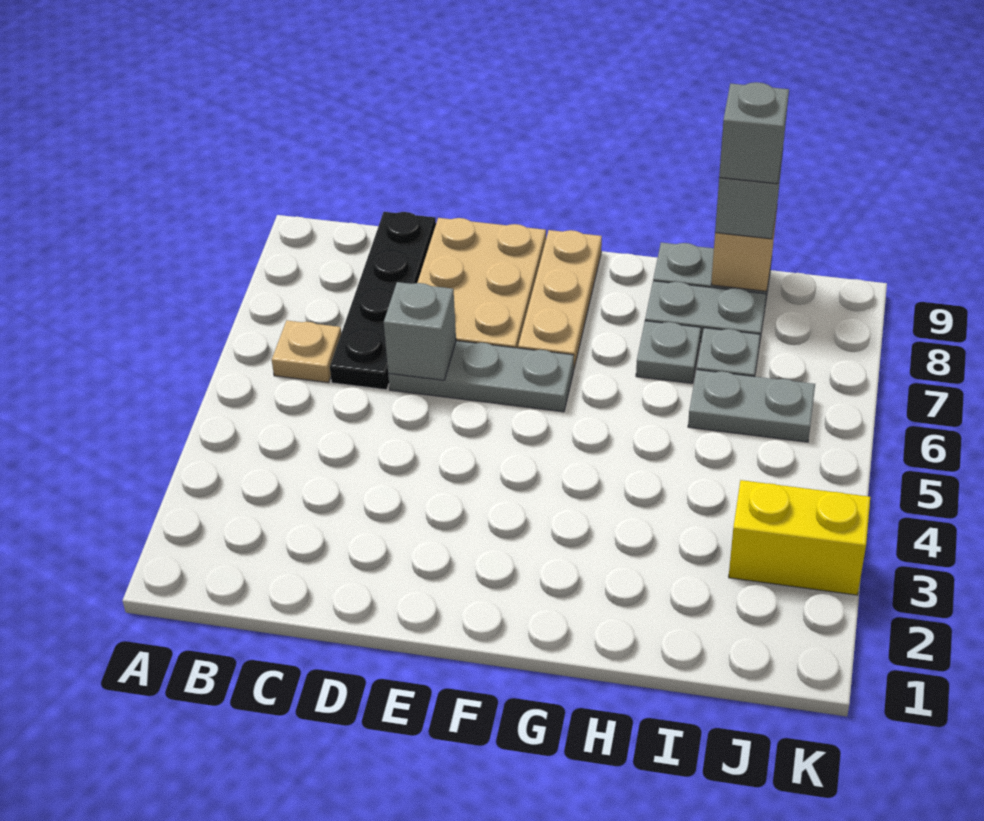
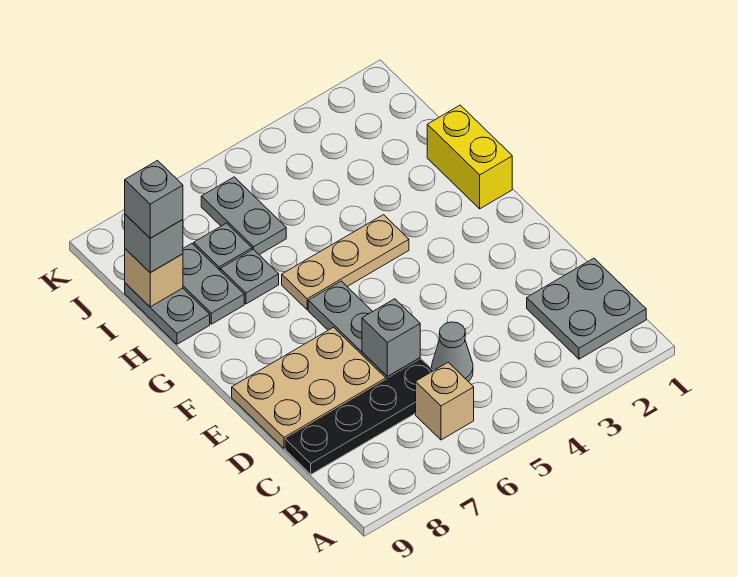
none -> grey 2x2 plate [527,258,646,359]
tan 1x1 plate [272,320,341,383] -> tan 1x1 brick [416,362,474,440]
none -> grey 1x1 cone [432,322,473,382]
tan 1x3 plate [518,230,602,367] -> tan 1x3 plate moved to [282,215,409,310]
yellow 1x2 brick [729,480,870,595] -> yellow 1x2 brick moved to [427,105,512,209]

